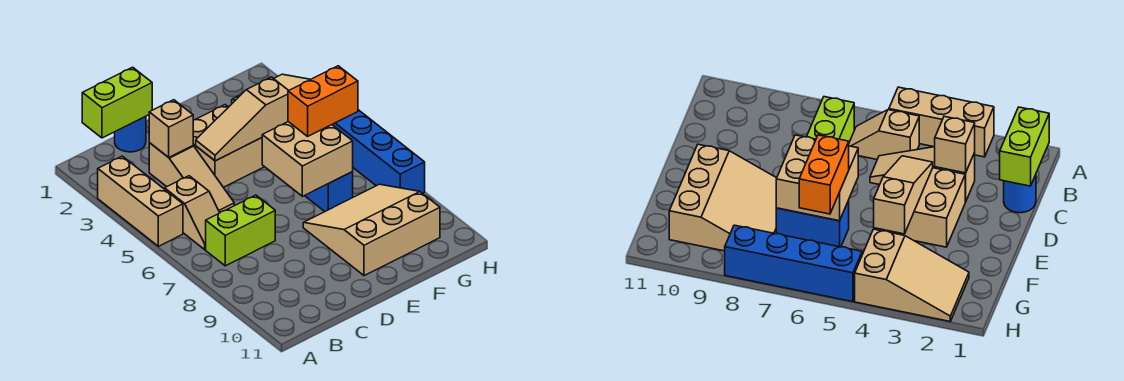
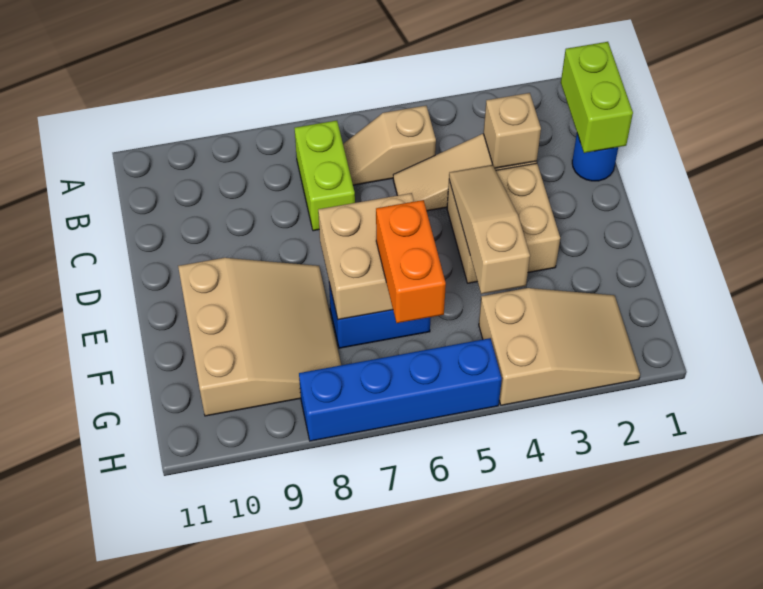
tan 1x3 brick [98,156,183,246] -> none

